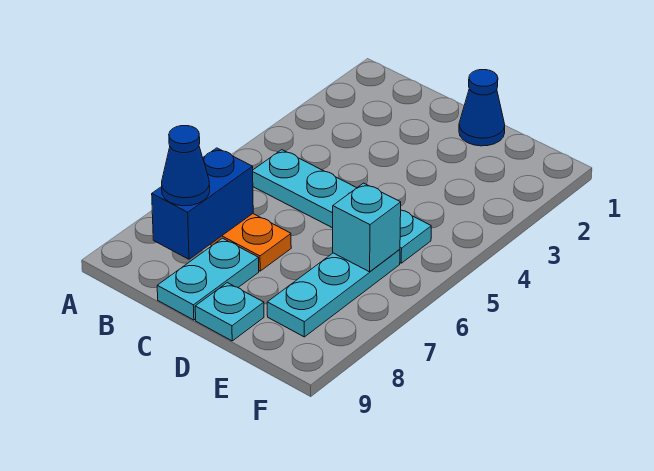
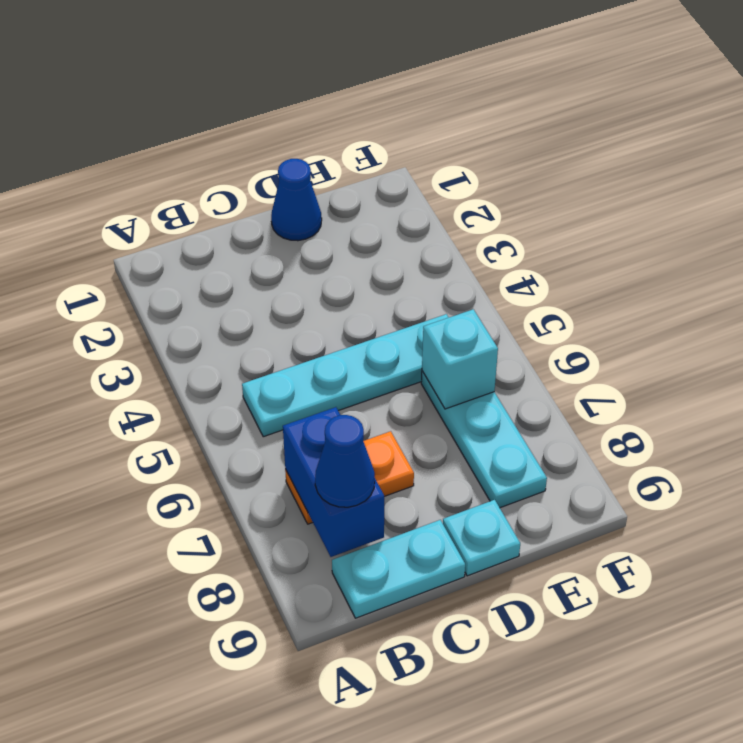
cyan 1x2 plate [157,238,259,320] -> cyan 1x2 plate turned to [332,520,465,618]

